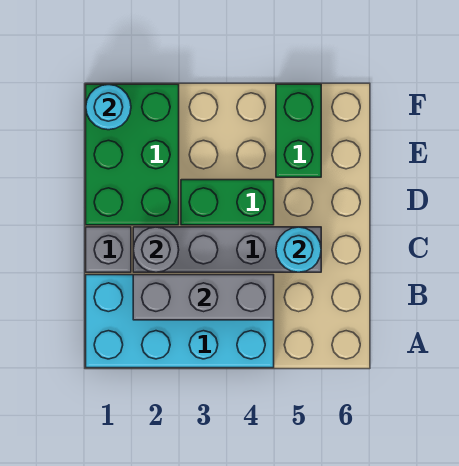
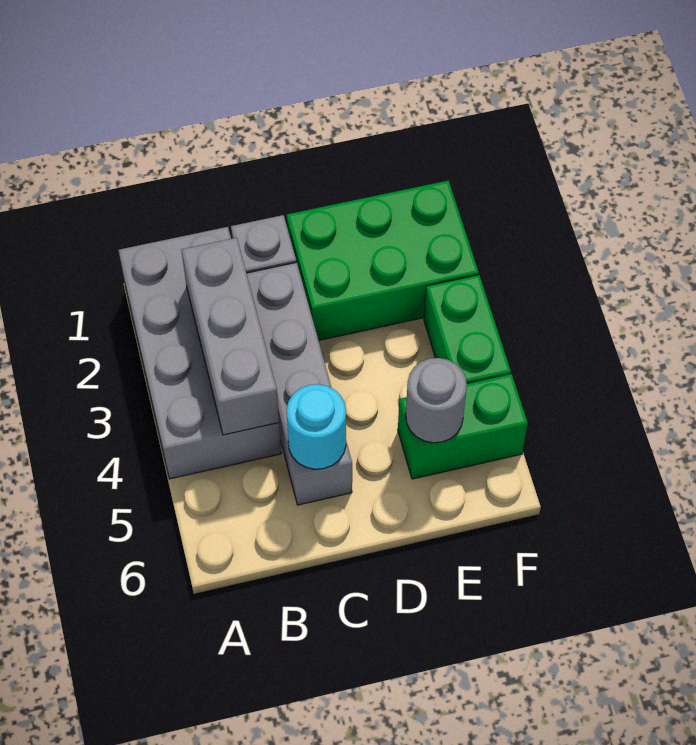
cyan 2x4 brick [86,275,274,368] -> grey 2x4 brick [118,227,281,479]
grey 1x1 round brick [133,227,179,272] -> grey 1x1 round brick moved to [406,358,467,443]
green 1x2 brick [181,180,274,225] -> green 1x2 brick moved to [424,275,511,384]
cyan 1x1 round brick [86,84,131,130] -> none

